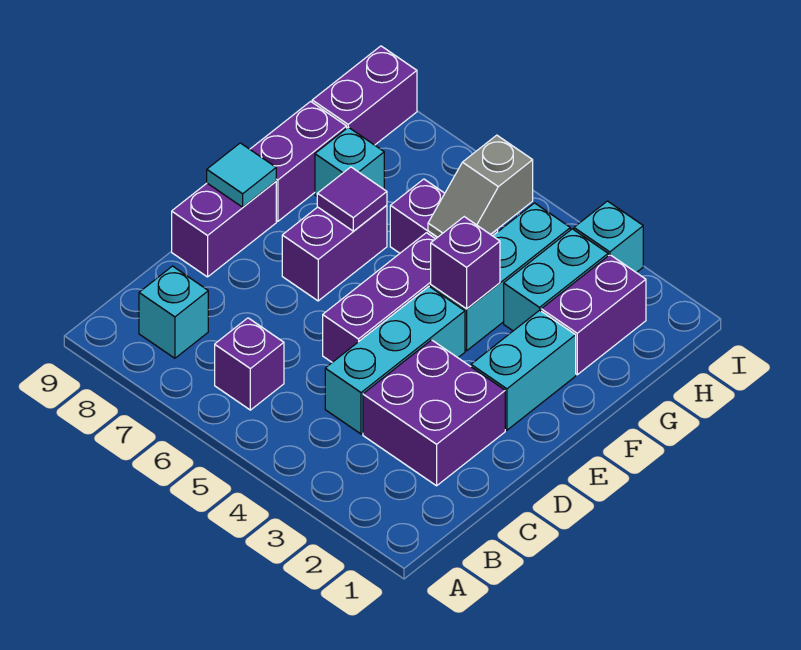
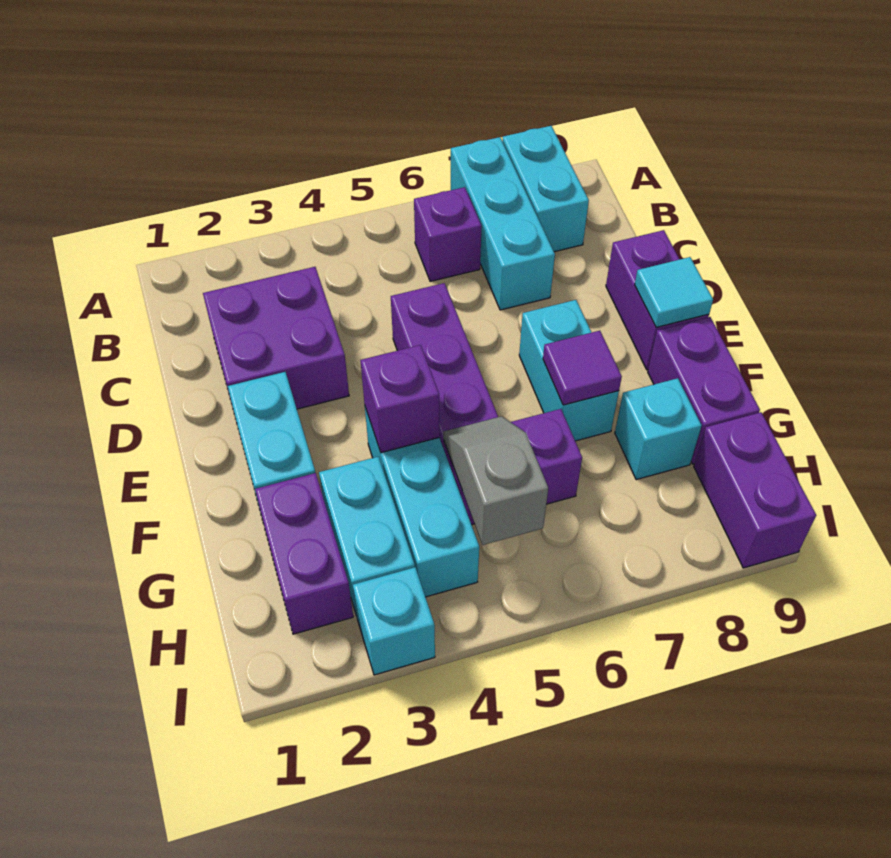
cyan 1x1 brick [139,266,208,358] -> cyan 1x2 brick [502,126,589,252]
cyan 1x3 brick [325,287,465,434] -> cyan 1x3 brick moved to [451,137,555,310]
purple 1x2 brick [282,205,387,301] -> cyan 1x2 brick [519,300,619,441]

